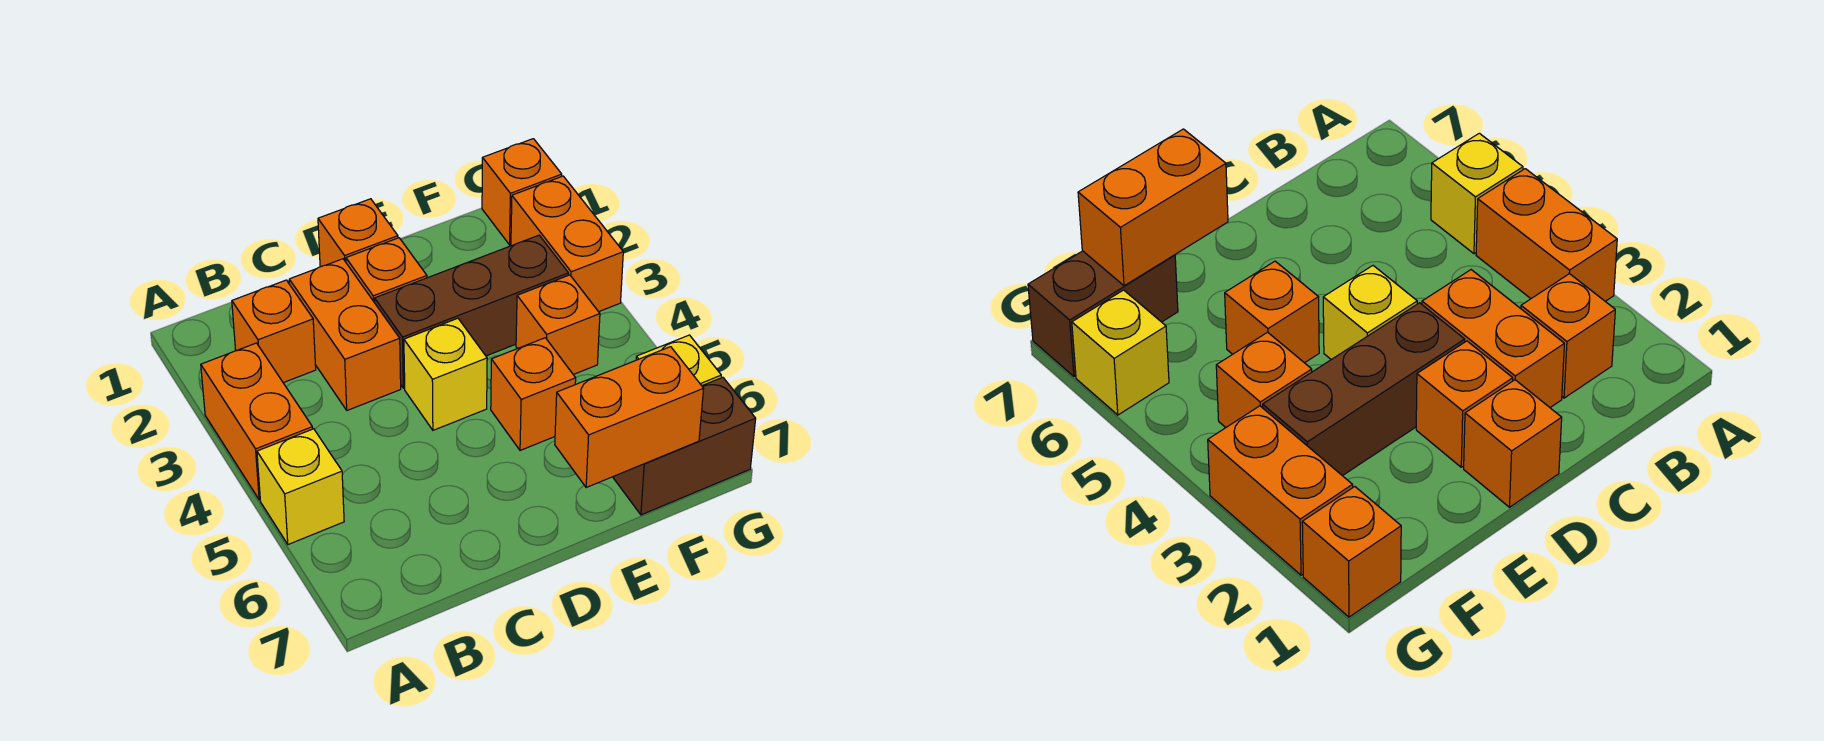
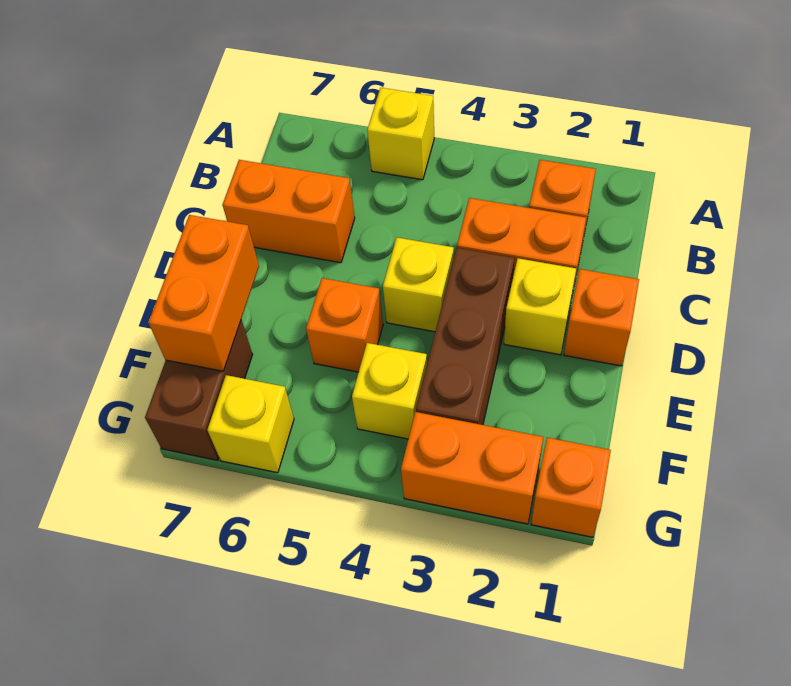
orange 1x2 brick [201,343,313,500] -> orange 1x2 brick moved to [222,160,355,263]
orange 1x1 brick [346,238,427,303] -> yellow 1x1 brick [504,258,576,355]
orange 1x1 brick [516,275,600,375] -> yellow 1x1 brick [352,343,427,439]

